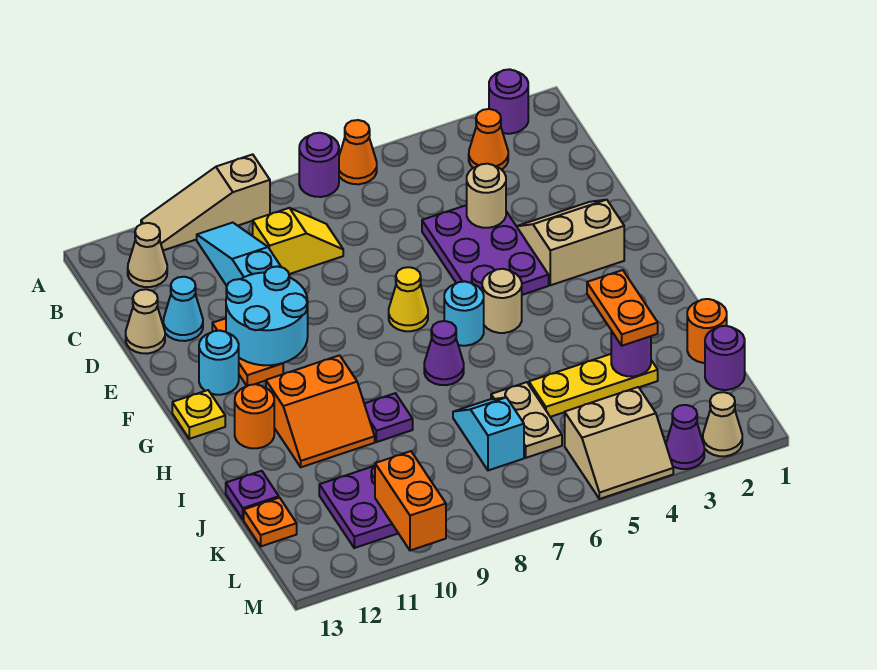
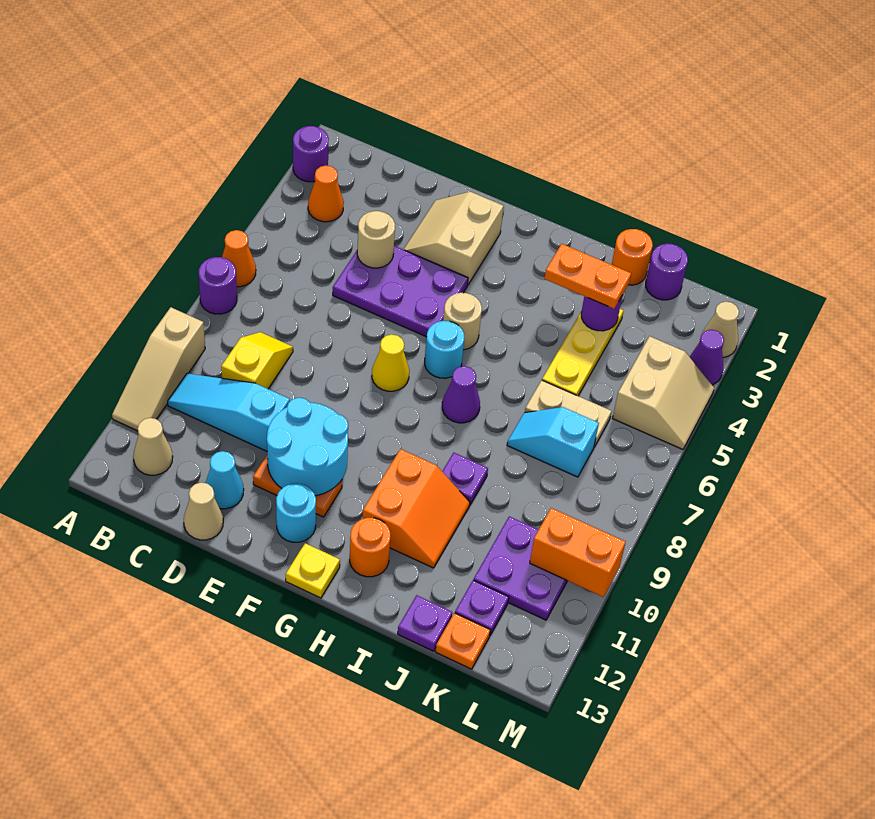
none -> purple 1x1 plate [455,580,509,635]

